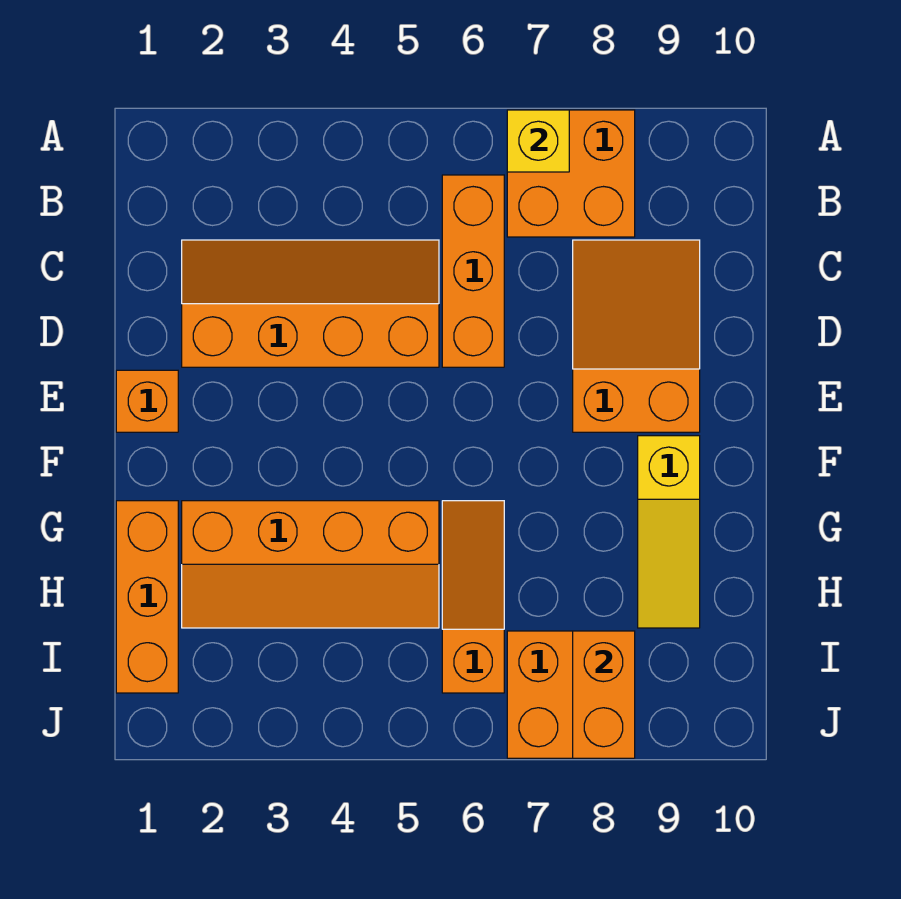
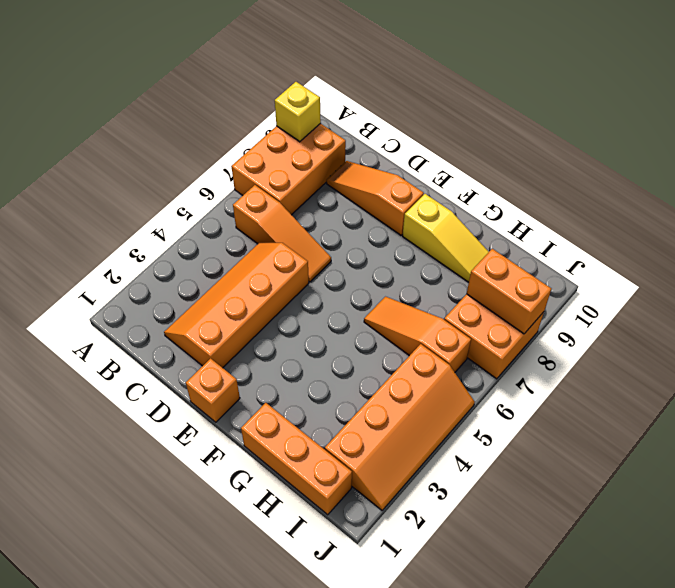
orange 2x2 brick [507,110,635,237] -> orange 2x3 brick [231,123,346,215]
yellow 1x1 brick [507,110,569,172] -> yellow 1x1 brick moved to [275,82,321,142]
orange 1x3 brick [442,175,504,367] -> orange 1x3 slope [233,185,331,282]
orange 2x3 slope [573,240,700,432] -> orange 1x3 slope [326,161,424,235]
orange 2x4 slope [182,501,439,628] -> orange 2x4 slope moved to [325,344,475,510]

